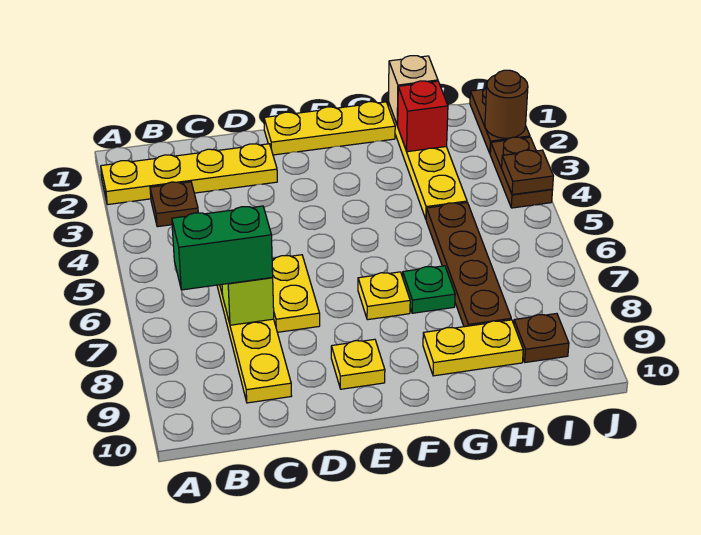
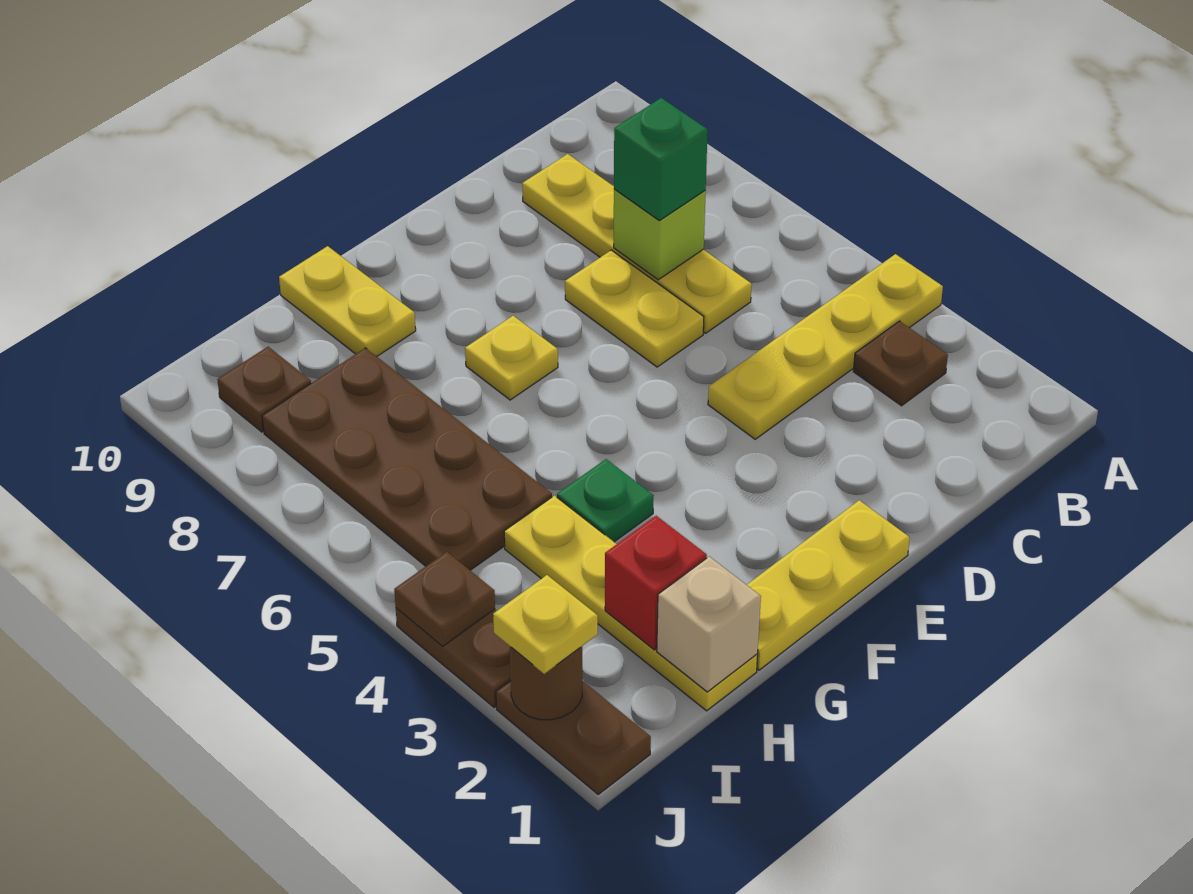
yellow 1x4 plate [101,144,277,205] -> yellow 1x4 plate moved to [708,254,943,439]
green 1x2 brick [172,206,273,290] -> green 1x1 brick [614,98,708,221]
yellow 1x1 plate [331,339,385,389] -> yellow 1x1 plate moved to [493,575,598,674]
green 1x1 plate [403,266,455,313] -> green 1x1 plate moved to [557,459,654,542]
yellow 1x2 plate [423,320,523,376] -> yellow 1x2 plate turned to [279,246,416,356]
brown 1x4 plate [426,203,511,327] -> brown 2x4 plate [262,348,552,570]

